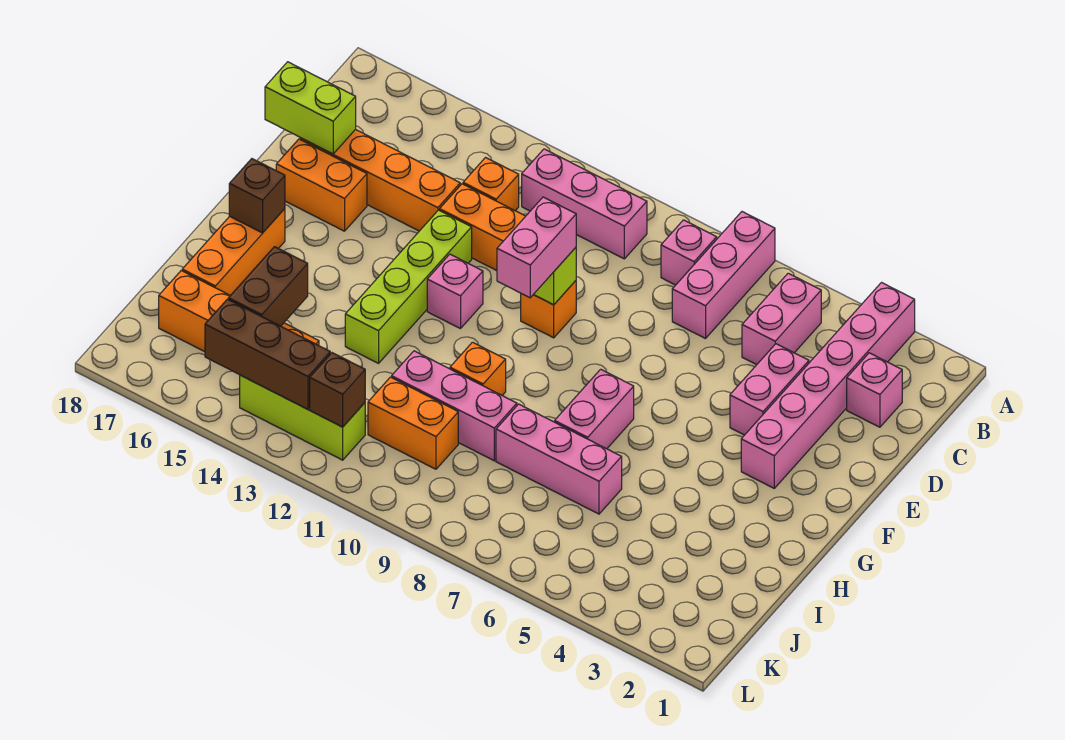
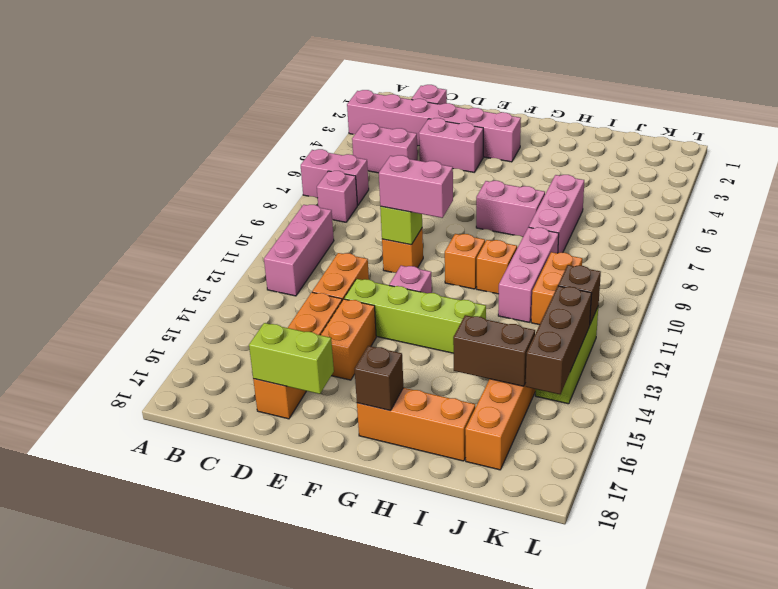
pink 1x3 brick [672,212,775,339] -> pink 1x2 brick [301,149,369,205]
orange 1x1 brick [463,158,519,211] -> orange 1x1 brick moved to [445,234,485,289]
lime 1x2 brick [265,62,356,154] -> lime 1x2 brick turned to [249,323,334,394]
orange 1x2 brick [276,139,367,231] -> orange 1x2 brick moved to [321,299,376,380]

